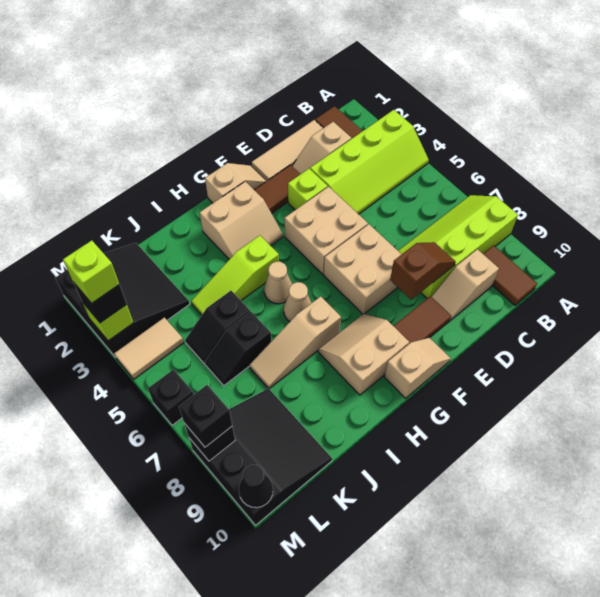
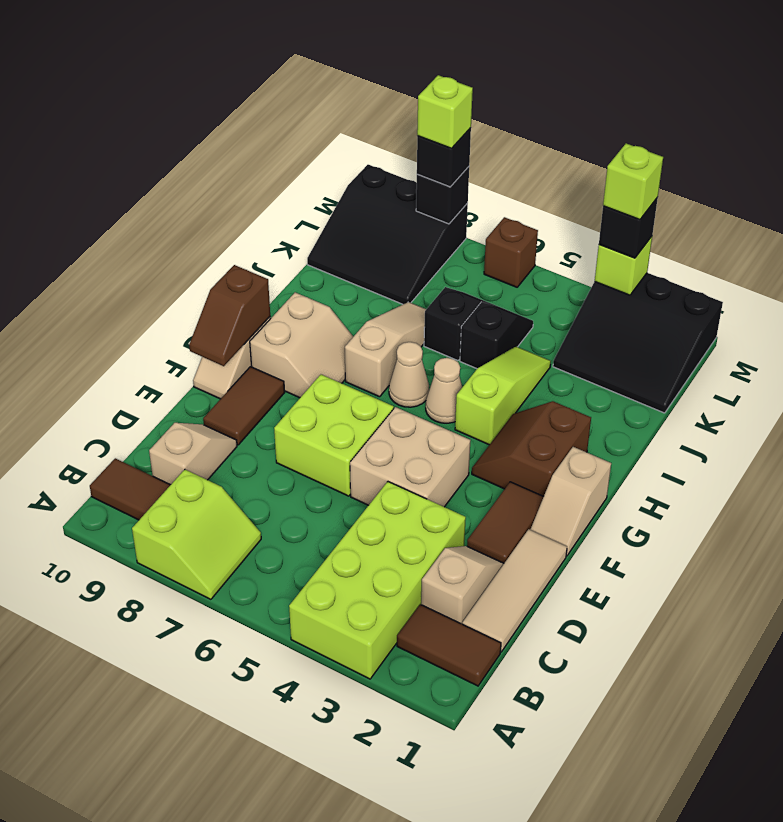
lime 2x4 slope [310,110,429,214] -> lime 2x4 brick [289,482,466,679]
lime 2x4 slope [398,195,518,298] -> lime 2x2 slope [132,470,261,599]
brown 1x2 slope [390,242,456,300] -> brown 1x2 slope moved to [189,265,270,366]
lime 1x1 brick [288,169,328,210] -> lime 1x1 brick moved to [417,75,473,148]
tan 2x2 brick [324,224,402,314] -> lime 2x2 brick [274,375,394,496]
tan 2x2 slope [200,182,283,259] -> brown 2x2 slope [472,401,591,496]
tan 1x2 tile [114,317,184,379] -> none
black 1x1 brick [148,369,194,425] -> brown 1x1 brick [484,217,538,287]
black 1x1 cone [239,465,273,508] -> none

